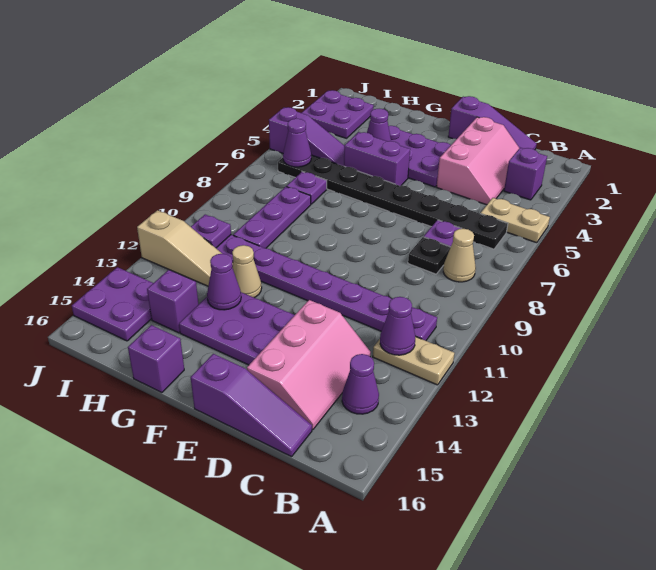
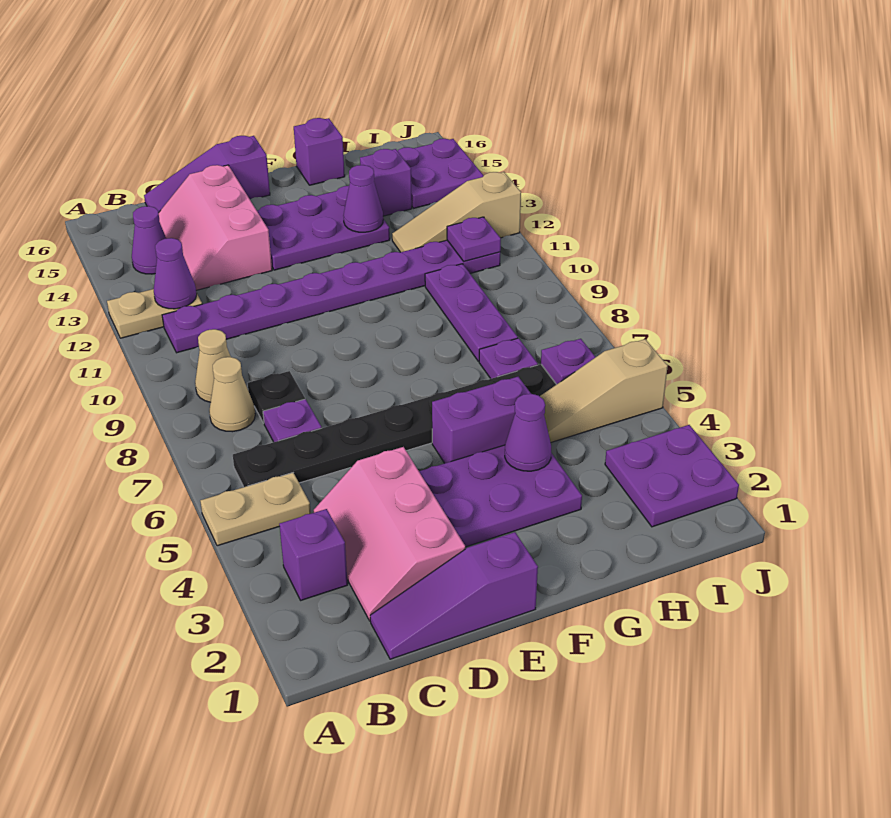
tan 1x1 cone [232,245,262,298] -> tan 1x1 cone moved to [195,329,231,402]
purple 1x3 slope [269,107,344,166] -> tan 1x3 slope [540,339,668,442]
purple 1x1 cone [283,119,311,167] -> purple 1x1 plate [541,339,595,384]

